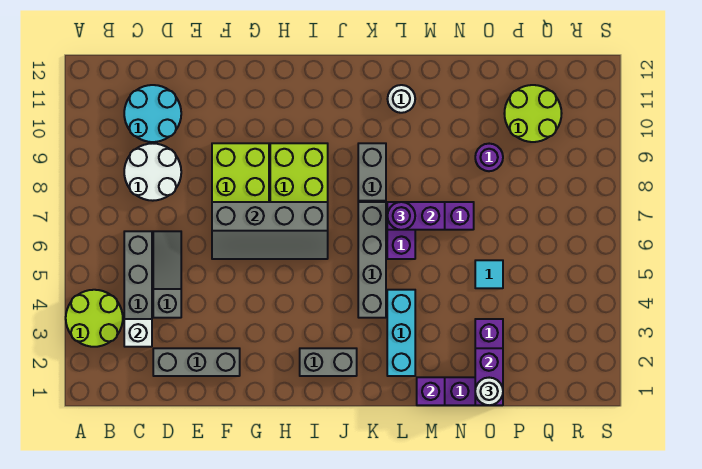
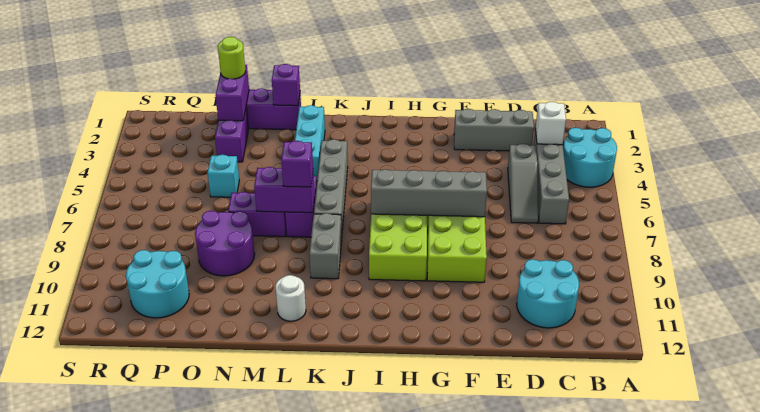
lime 2x2 round brick [66,290,123,347] -> cyan 2x2 round brick [563,128,617,187]
white 2x2 round brick [124,143,181,201] -> none
grey 1x2 brick [300,348,357,376] -> none
purple 1x1 round brick [387,202,415,230] -> purple 1x1 brick [281,141,313,187]
white 1x1 round brick [475,378,503,405] -> lime 1x1 round brick [218,37,245,79]
cyan 1x1 tile [475,260,503,288] -> cyan 1x1 brick [208,155,239,197]
purple 1x1 round brick [475,144,503,171] -> purple 2x2 round brick [195,211,255,276]
lime 2x2 round brick [504,85,562,142] -> cyan 2x2 round brick [126,250,189,318]

